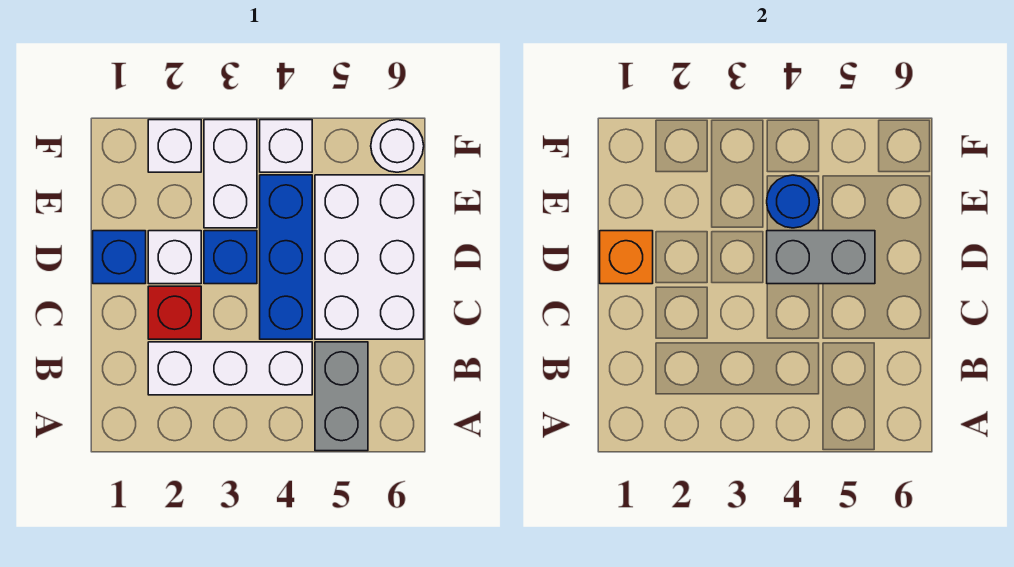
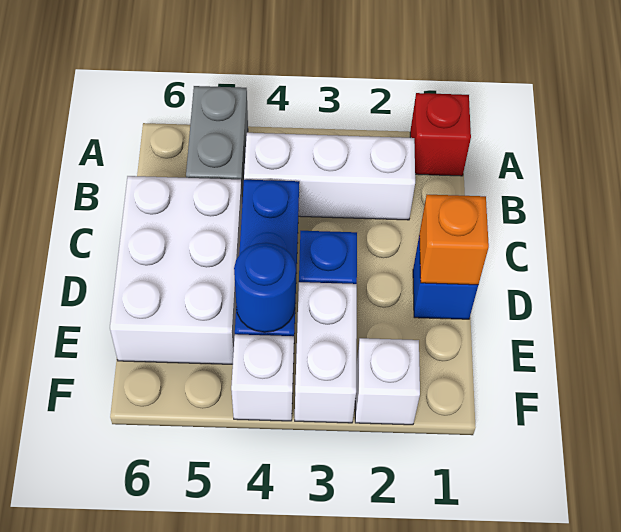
red 1x1 brick [148,286,201,339] -> red 1x1 brick moved to [410,93,471,176]
white 1x1 brick [148,231,201,284] -> none
grey 1x2 brick [767,231,875,284] -> none
white 1x1 round brick [371,120,424,172] -> none

